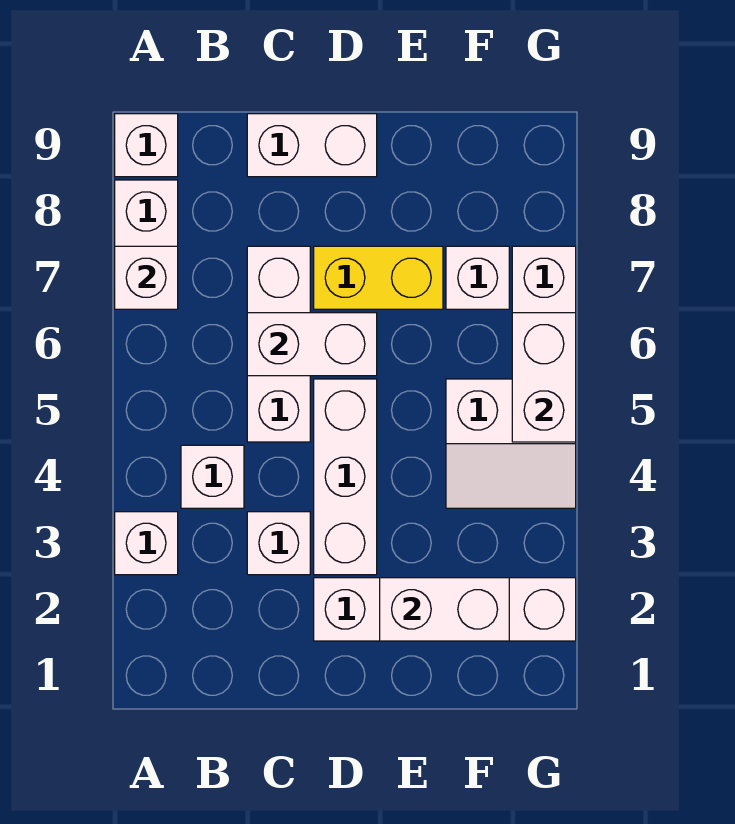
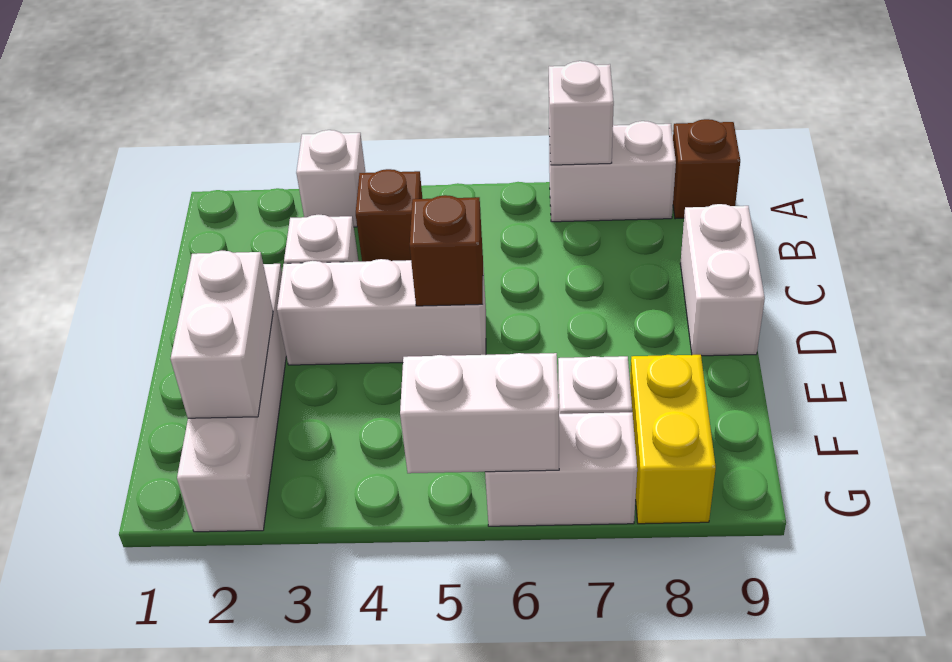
white 1x1 brick [115,114,178,177] -> brown 1x1 brick [673,119,740,219]
white 1x1 brick [181,445,244,508] -> brown 1x1 brick [356,169,422,262]
white 1x3 brick [247,246,310,442] -> none
white 1x2 brick [247,313,377,376] -> none
none -> brown 1x1 brick [410,195,483,306]
yellow 1x2 brick [314,246,443,309] -> yellow 1x2 brick moved to [630,355,716,524]
white 2x2 slope [446,379,576,508] -> none

